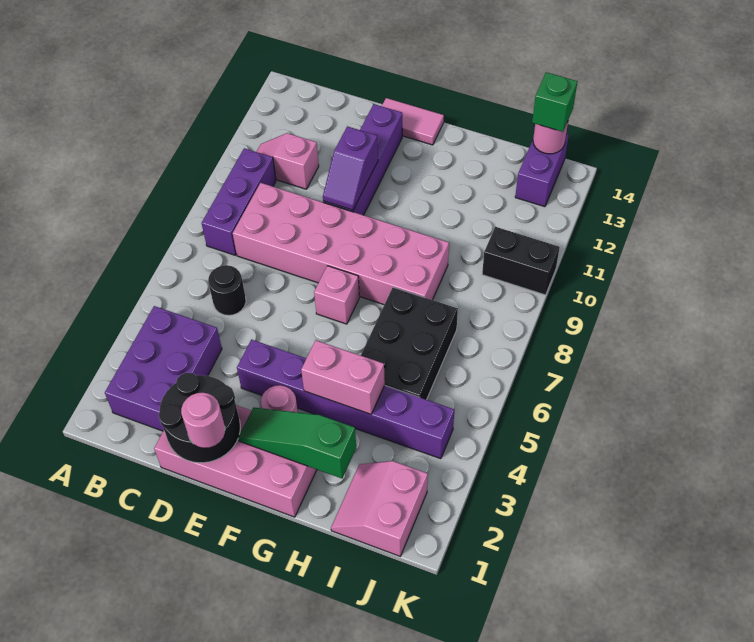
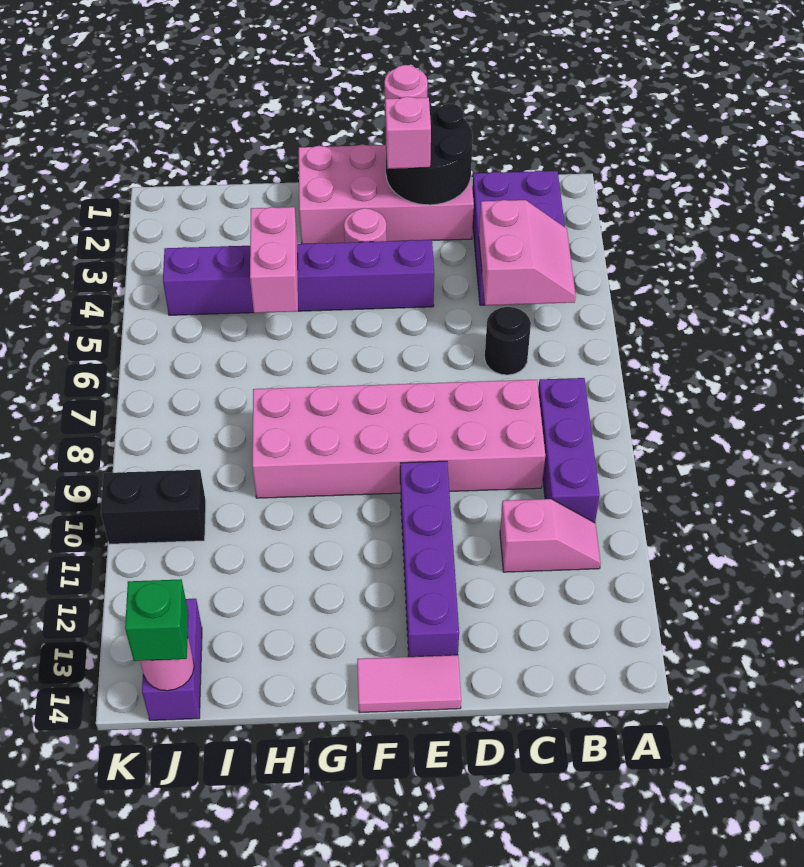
purple 1x2 slope [323,126,378,210] -> none
green 1x3 slope [238,408,356,478] -> none
pink 1x1 brick [314,266,359,324] -> pink 1x1 brick moved to [385,97,431,169]
pink 1x2 brick [301,340,385,414] -> pink 1x2 brick turned to [250,207,298,313]
black 2x3 brick [361,287,458,400] -> none
pink 2x2 slope [331,461,428,556] -> pink 2x2 slope moved to [479,200,576,305]

